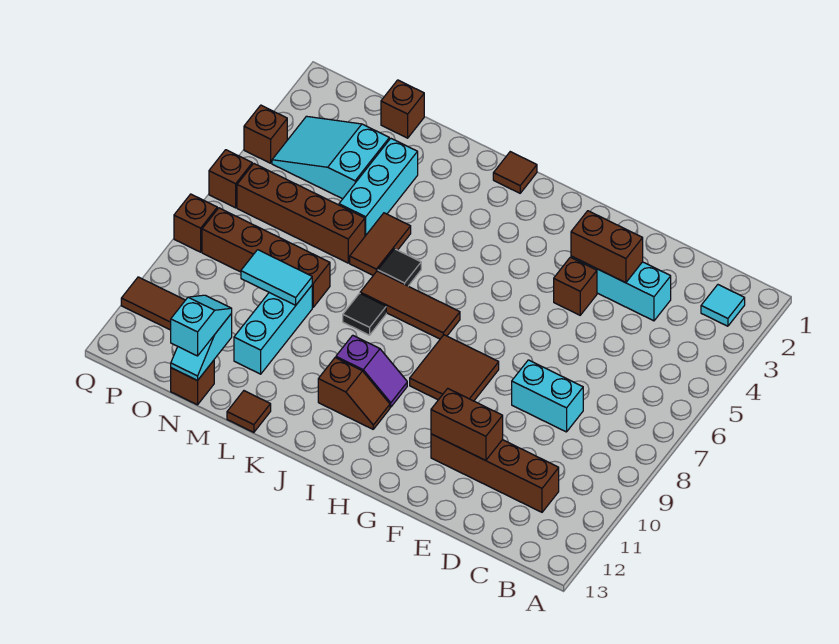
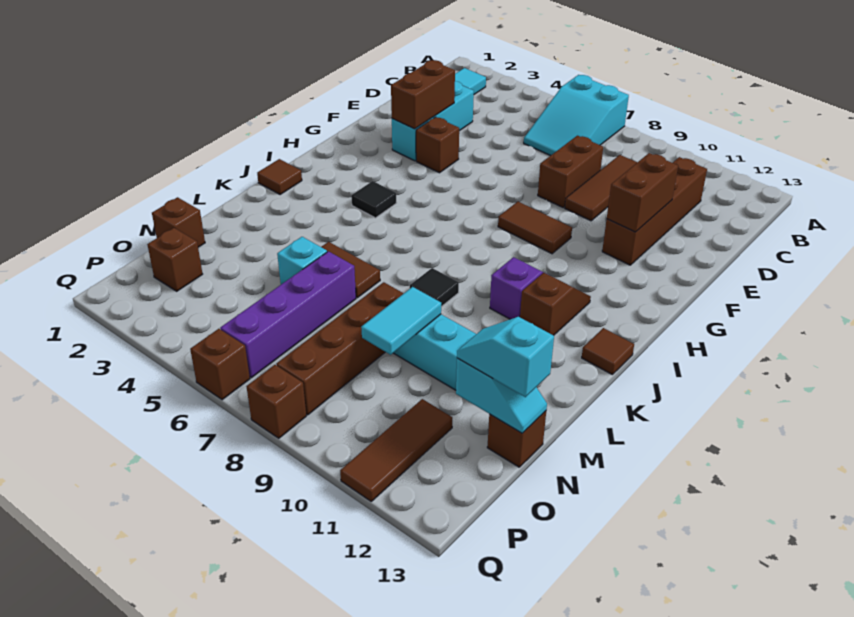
cyan 1x2 brick [512,360,583,432] -> brown 1x2 brick [538,136,603,208]
brown 2x2 tile [410,335,499,401] -> brown 1x2 tile [498,202,572,254]
brown 1x3 tile [360,271,460,339] -> brown 1x3 tile moved to [565,155,637,221]
black 1x1 tile [378,249,421,286] -> black 1x1 tile moved to [351,181,397,218]
brown 1x1 tile [227,391,271,432] -> brown 1x1 tile moved to [582,328,634,375]
cyan 1x3 brick [339,138,418,236] -> cyan 1x1 brick [277,237,327,284]
brown 1x4 brick [237,164,365,263] -> purple 1x4 brick [220,251,356,378]
cyan 2x3 slope [272,116,389,199] -> cyan 2x3 slope moved to [524,75,629,156]
brown 1x1 brick [244,105,287,163] -> brown 1x1 brick moved to [147,228,202,291]

